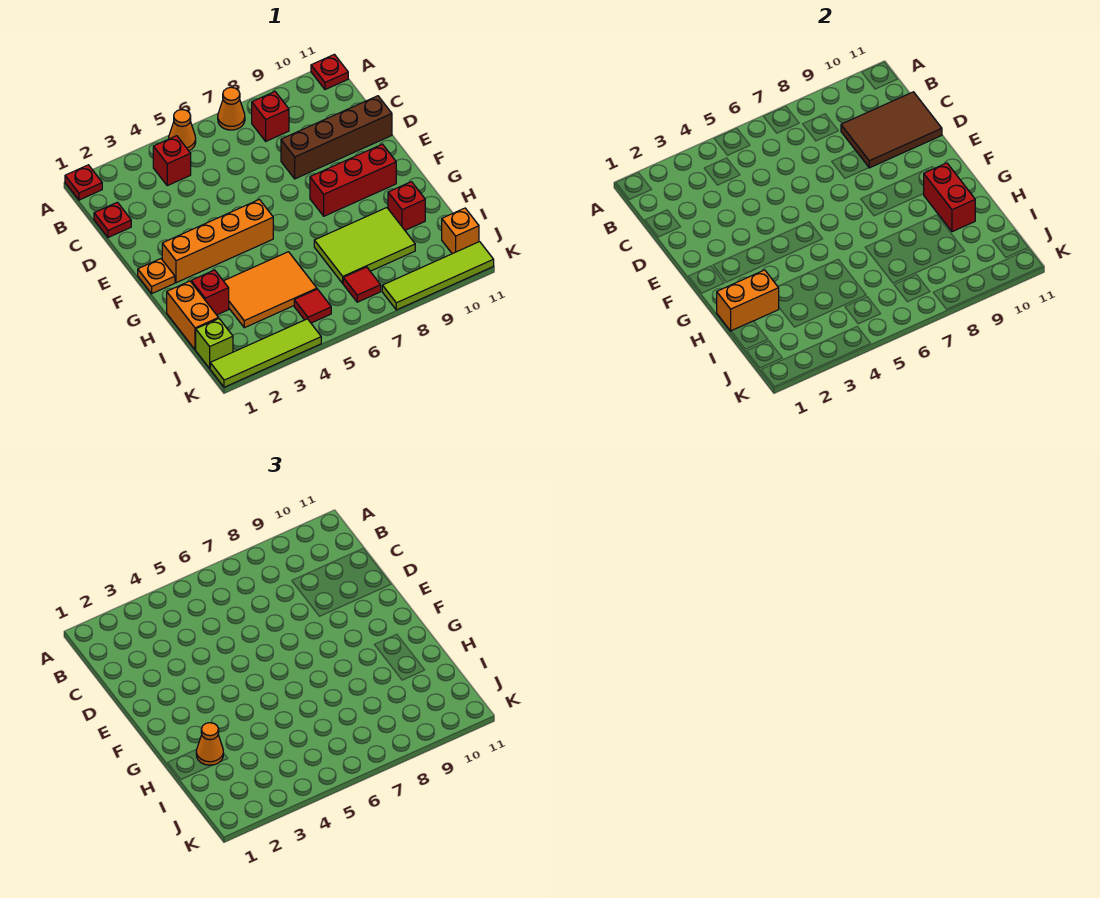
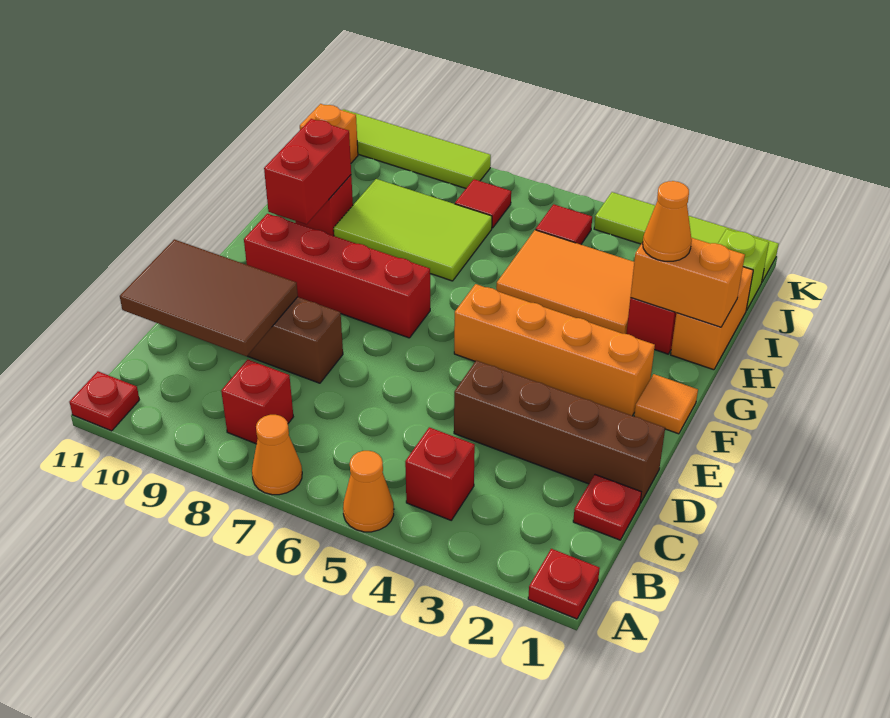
none -> brown 1x4 brick [454,361,665,503]
orange 1x1 plate [138,259,175,294] -> orange 1x1 tile [634,374,698,434]
red 1x3 brick [310,144,396,216] -> red 1x4 brick [244,214,430,338]

